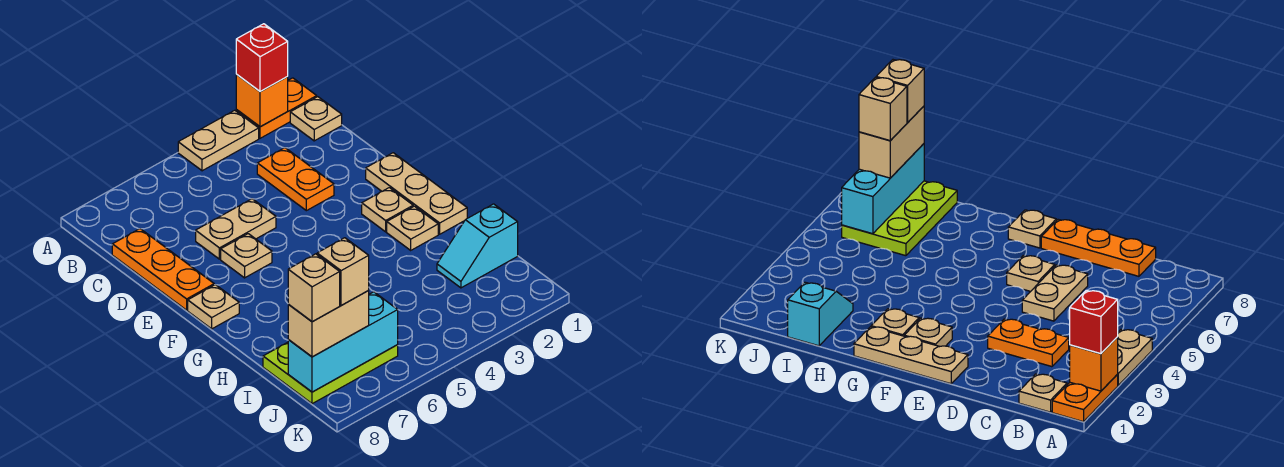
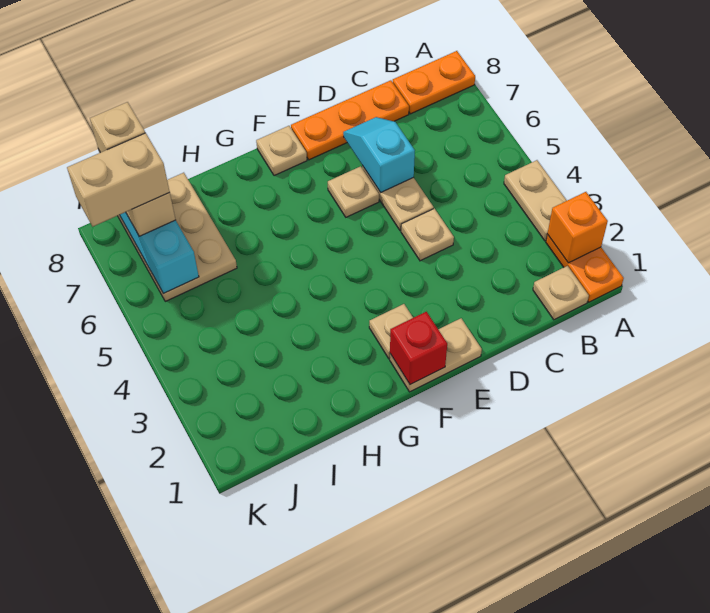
red 1x1 brick [236,24,288,92] -> red 1x1 brick moved to [390,312,447,384]
orange 1x2 plate [257,148,334,211] -> orange 1x2 plate moved to [393,51,475,114]
tan 1x3 plate [366,153,467,234] -> tan 1x2 plate [390,318,482,392]
tan 1x1 plate [387,206,438,250] -> tan 1x1 plate moved to [401,208,454,261]
cyan 1x2 slope [437,204,518,288] -> cyan 1x2 slope moved to [343,117,415,192]
lime 2x3 plate [263,342,398,404] -> tan 2x3 plate [118,173,237,301]
tan 1x1 brick [317,238,369,306] -> tan 1x2 brick [67,133,170,227]

